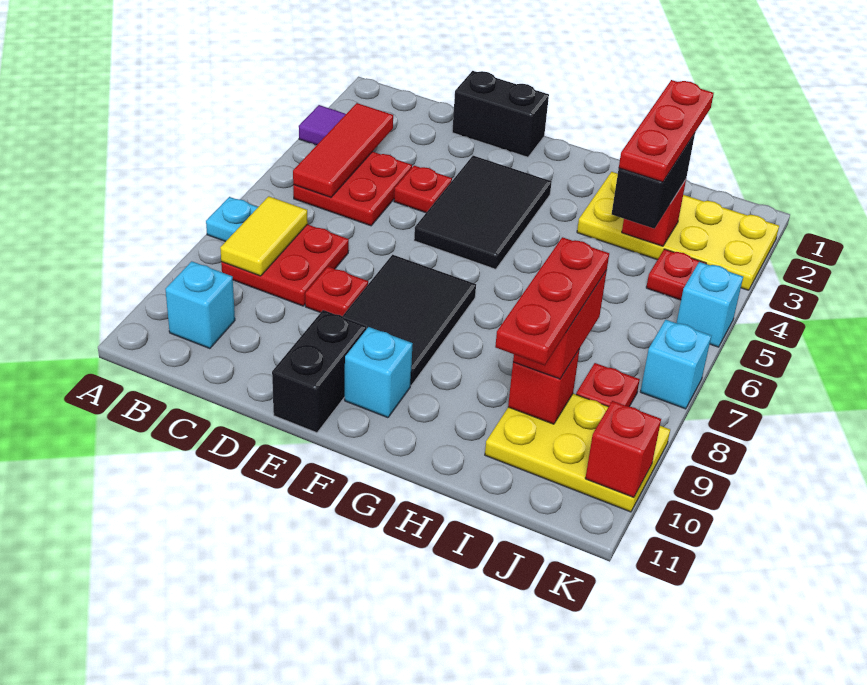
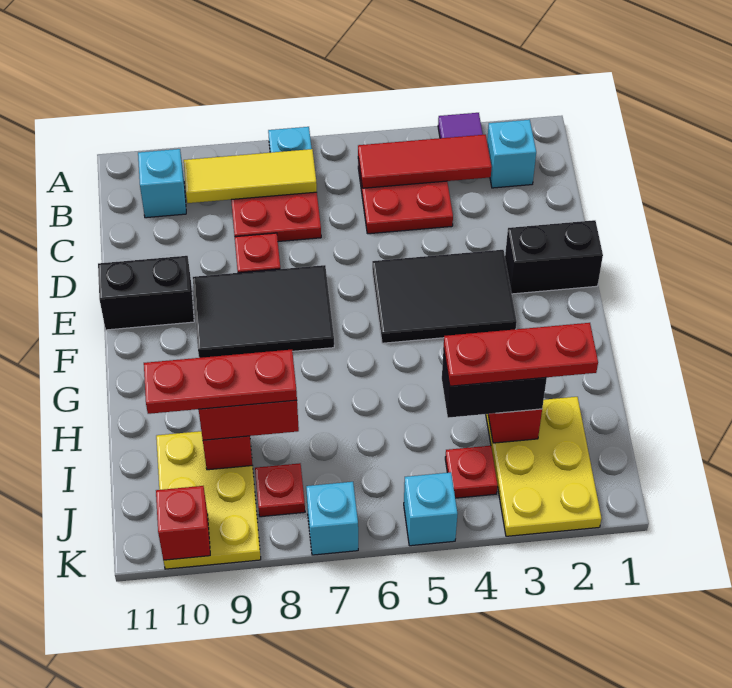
yellow 1x2 tile [220,196,308,276] -> yellow 1x3 tile [184,149,317,203]
black 1x2 brick [452,71,549,157] -> black 1x2 brick turned to [505,220,603,294]
red 1x1 plate [394,166,452,213] -> none
cyan 1x1 brick [345,327,413,418] -> cyan 1x1 brick moved to [487,120,536,188]
yellow 2x4 plate [577,172,779,290] -> yellow 2x3 plate [486,397,602,536]

